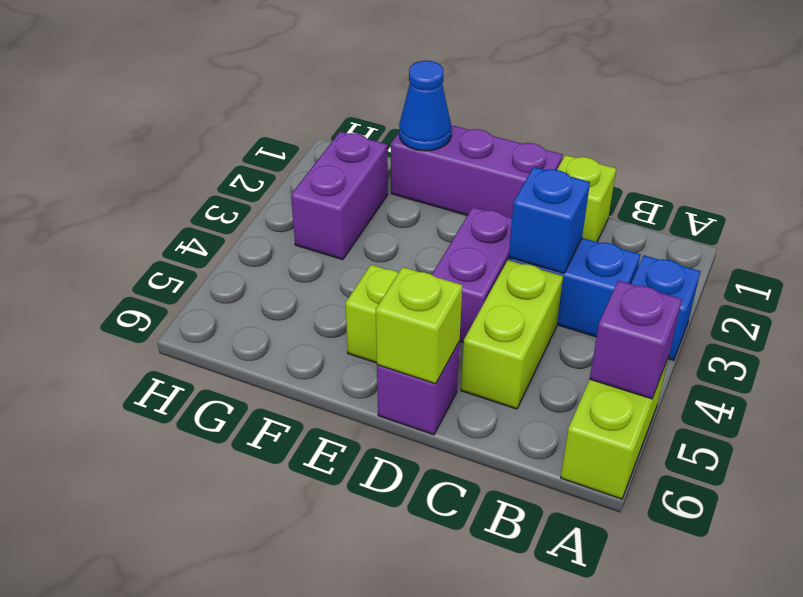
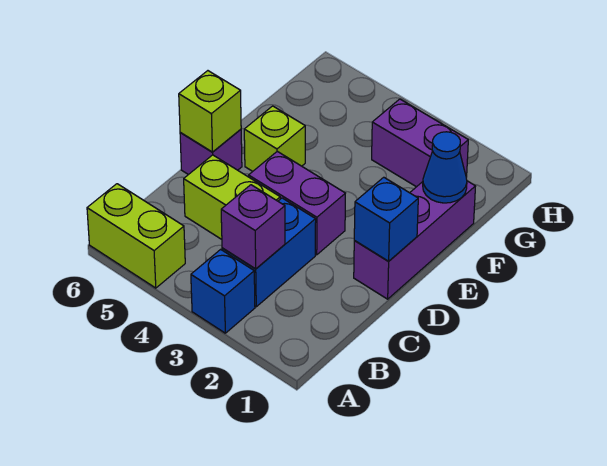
purple 1x1 brick [590,281,682,399] -> purple 1x1 brick moved to [221,185,285,269]
lime 1x1 brick [557,155,616,242] -> none
blue 1x1 brick [509,167,590,273] -> blue 1x1 brick moved to [354,177,418,261]

